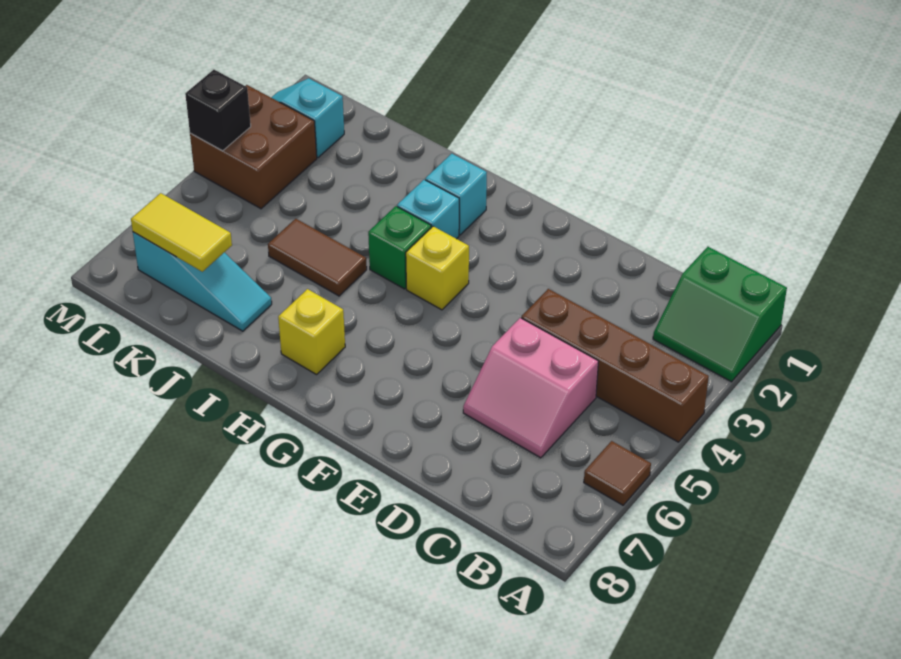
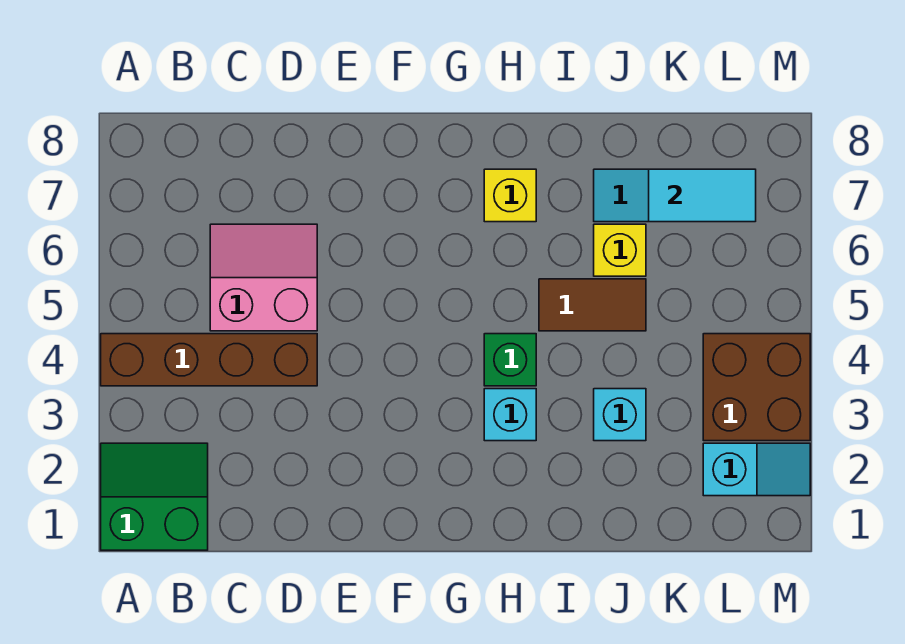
brown 1x1 tile [584,441,651,505] -> none
yellow 1x1 brick [406,226,469,310] -> yellow 1x1 brick moved to [594,224,646,276]
cyan 1x1 brick [425,154,487,235] -> cyan 1x1 brick moved to [594,389,646,441]
yellow 1x2 tile [131,193,232,272] -> cyan 1x2 tile [649,169,756,222]
black 1x1 brick [185,70,251,151] -> none

